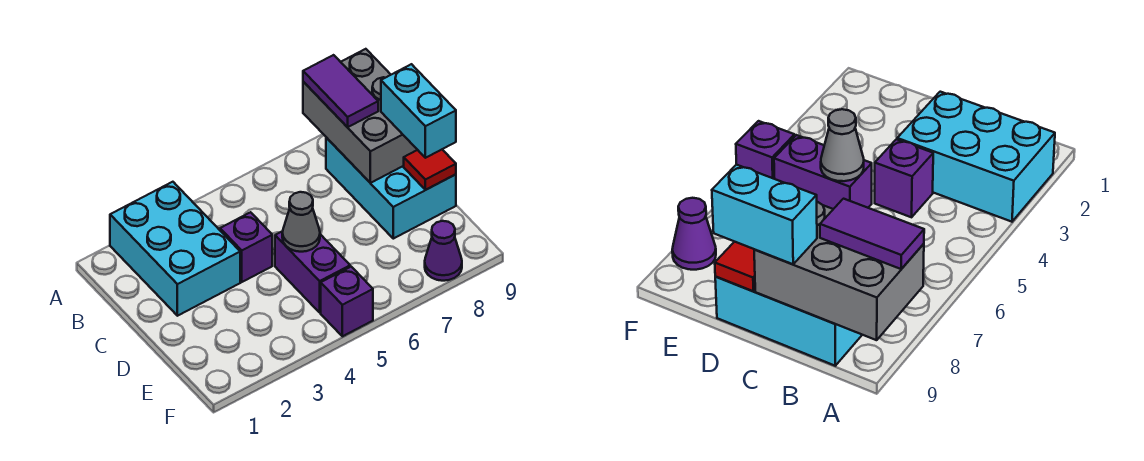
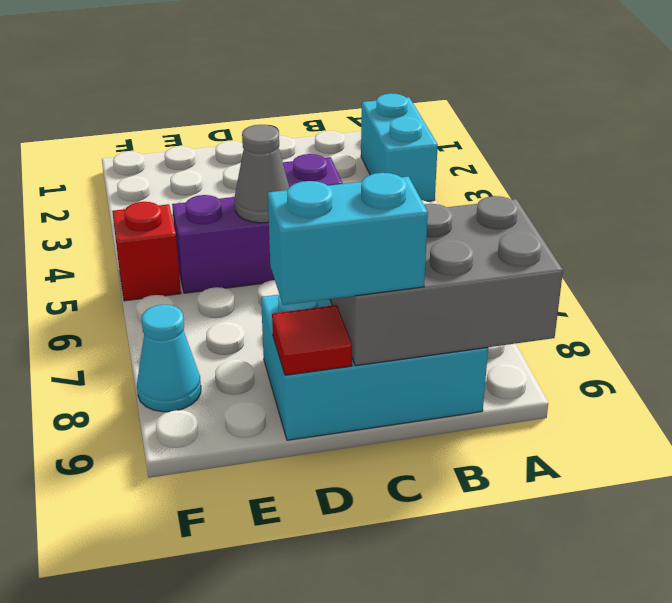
cyan 2x3 brick [110,182,240,316] -> cyan 1x2 brick [361,93,438,201]
purple 1x2 tile [303,55,378,127] -> none
purple 1x1 brick [321,267,373,336] -> red 1x1 brick [112,202,181,301]
purple 1x1 cone [425,221,462,281] -> cyan 1x1 cone [137,305,201,412]

